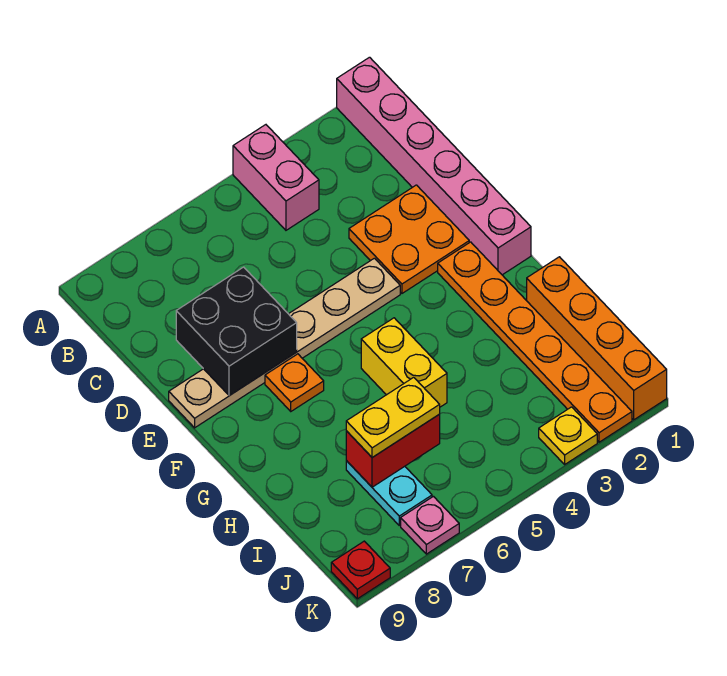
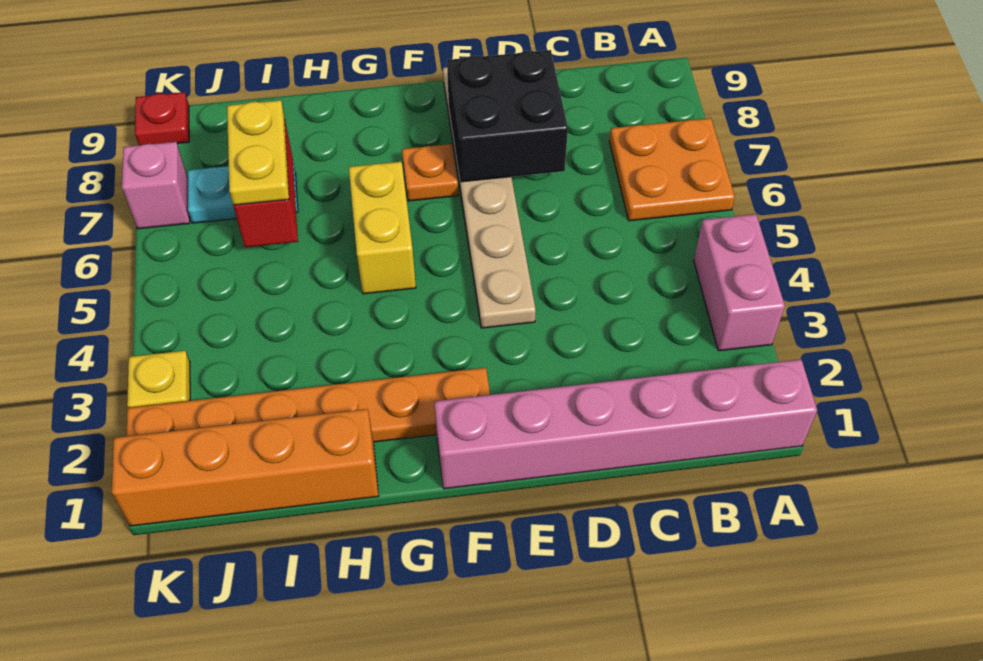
pink 1x2 brick [233,125,319,230] -> pink 1x2 brick turned to [694,214,785,351]
orange 2x2 plate [349,185,469,293] -> orange 2x2 plate moved to [609,118,735,221]
yellow 1x2 brick [361,318,447,407] -> yellow 1x2 brick turned to [349,162,416,294]
pink 1x1 plate [401,496,459,554] -> pink 1x1 brick [122,142,190,229]

